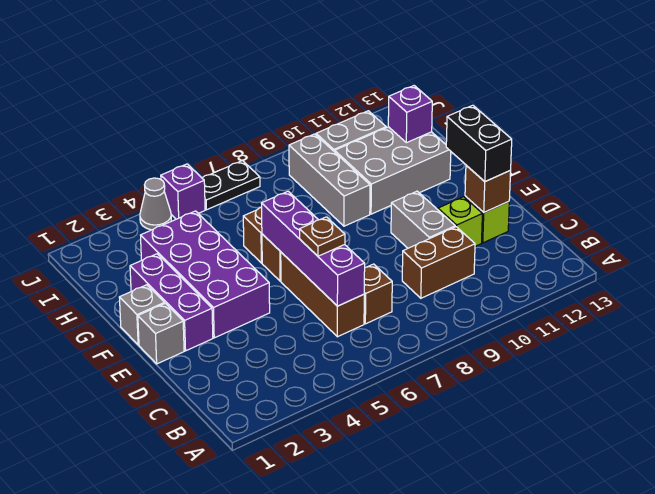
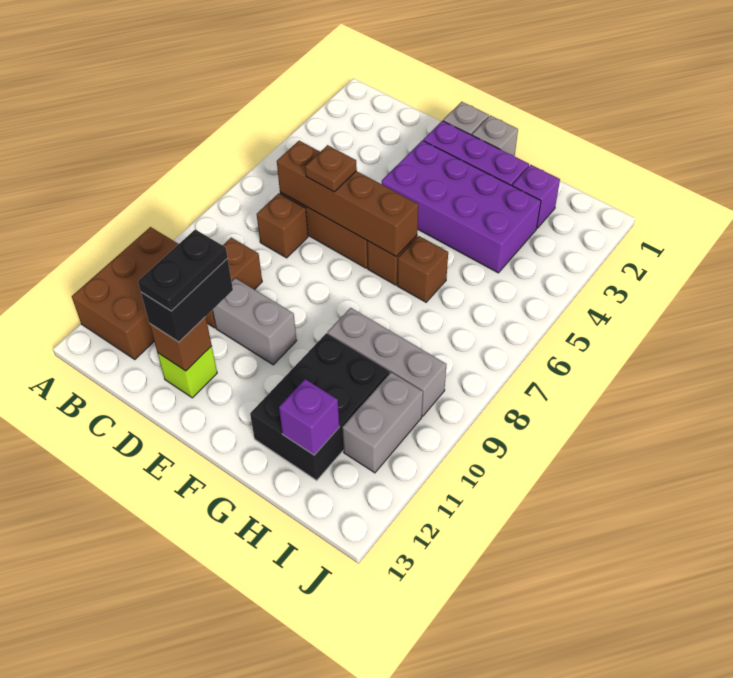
none -> brown 2x3 brick [72,227,178,359]
purple 1x4 brick [261,191,365,306] -> brown 1x4 brick [277,141,418,256]
lime 1x1 brick [438,197,482,246] -> none
black 1x2 brick [446,105,512,182] -> black 1x2 brick turned to [141,259,233,342]
grey 2x3 brick [335,127,451,214] -> black 2x3 brick [250,333,389,480]
grey 1x1 cone [140,178,171,230] -> none
purple 1x1 brick [161,164,205,219] -> purple 1x1 brick moved to [512,165,560,228]
black 1x2 plate [202,161,260,210] -> black 1x2 plate moved to [138,229,227,311]

